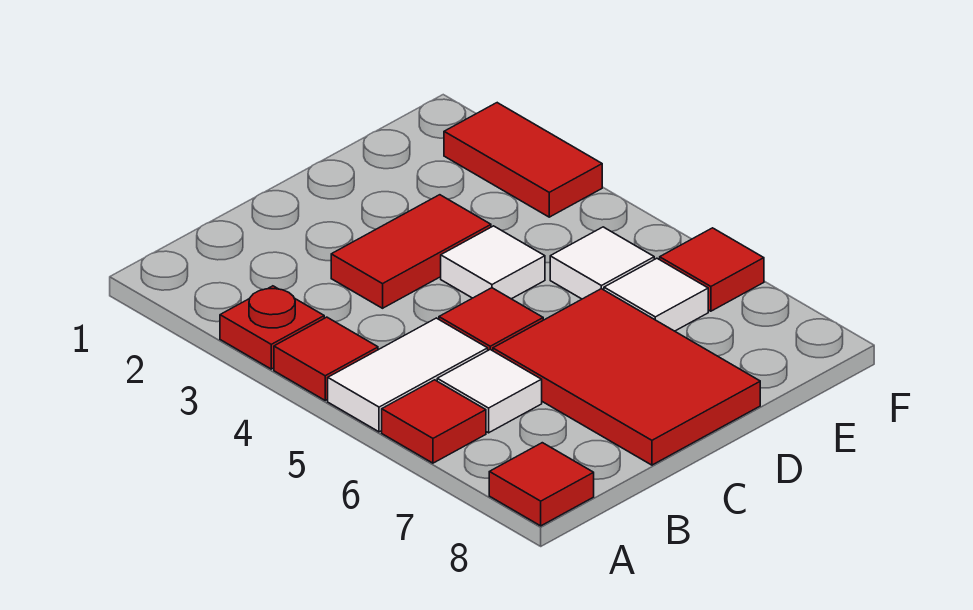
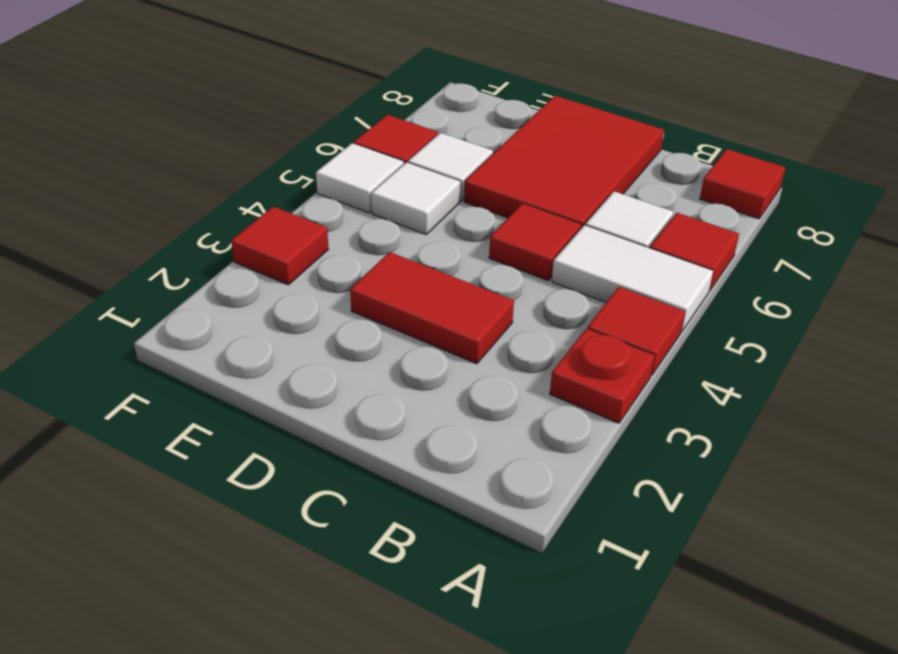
white 1x1 tile [441,226,545,299] -> white 1x1 tile moved to [316,143,404,213]
red 1x2 tile [444,103,602,217] -> red 1x1 tile [231,207,328,285]

